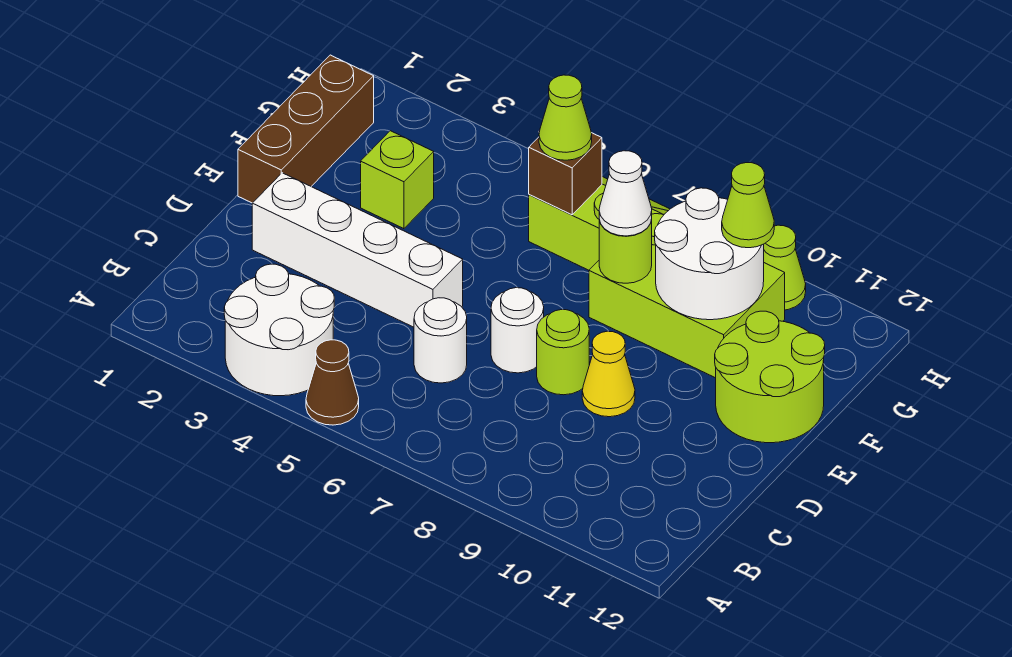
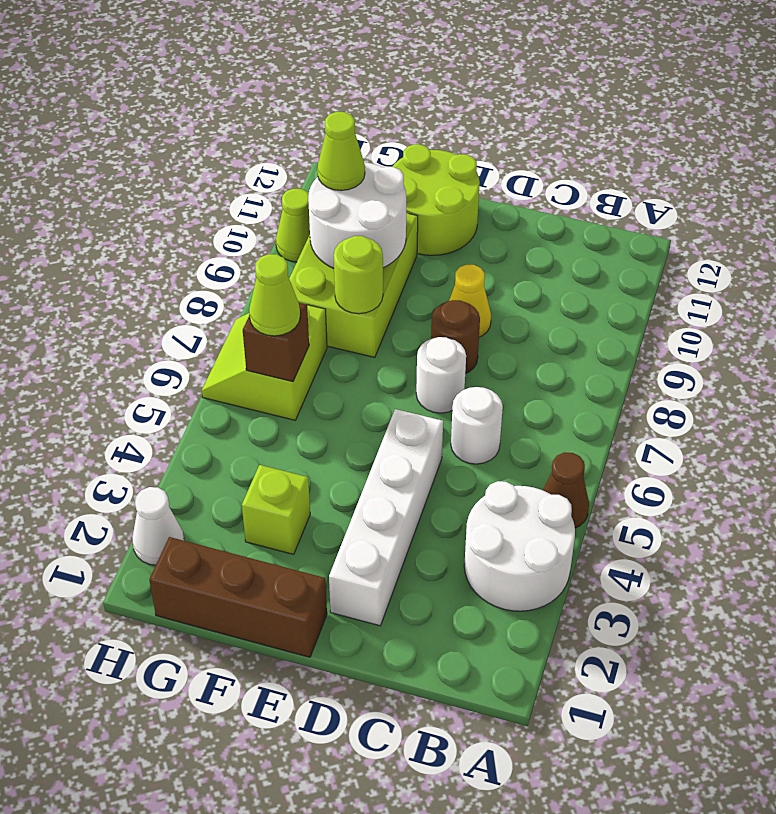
lime 1x1 round brick [537,310,589,395] -> brown 1x1 round brick [431,300,480,373]
white 1x1 cone [599,151,652,236] -> white 1x1 cone moved to [132,487,184,565]

